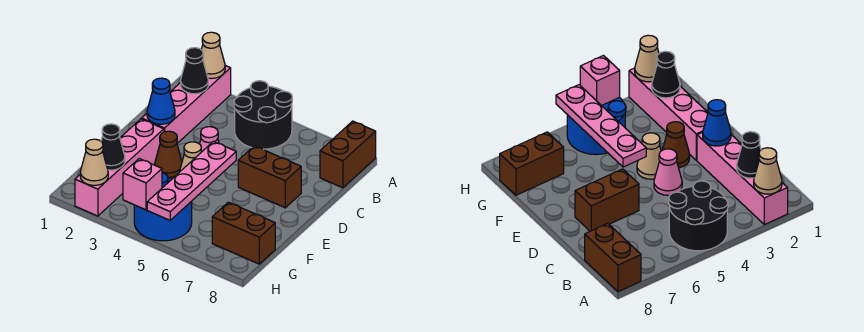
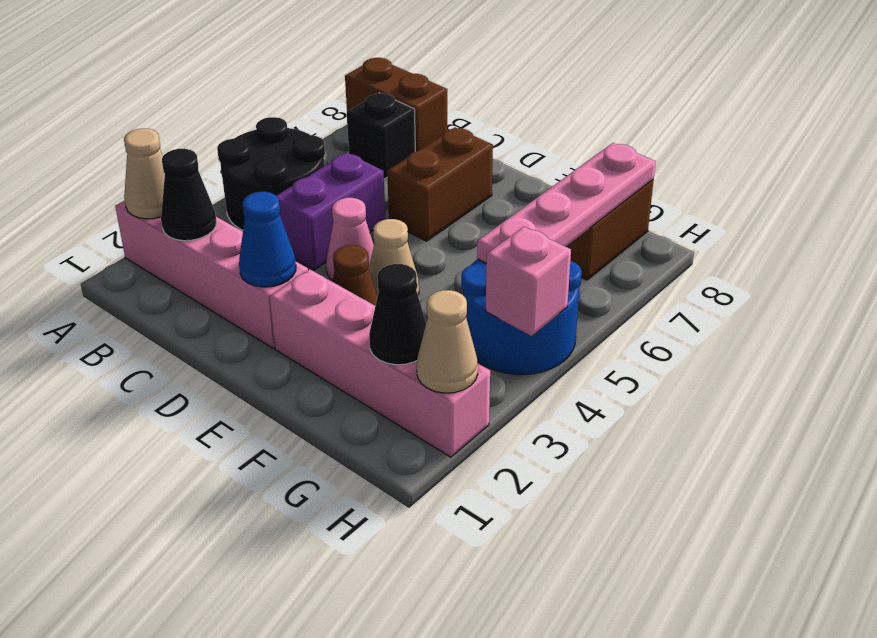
none -> black 1x1 brick [347,93,415,179]
none -> purple 1x2 brick [276,153,385,270]
pink 1x4 plate [147,141,236,220] -> pink 1x4 plate turned to [477,143,656,263]

